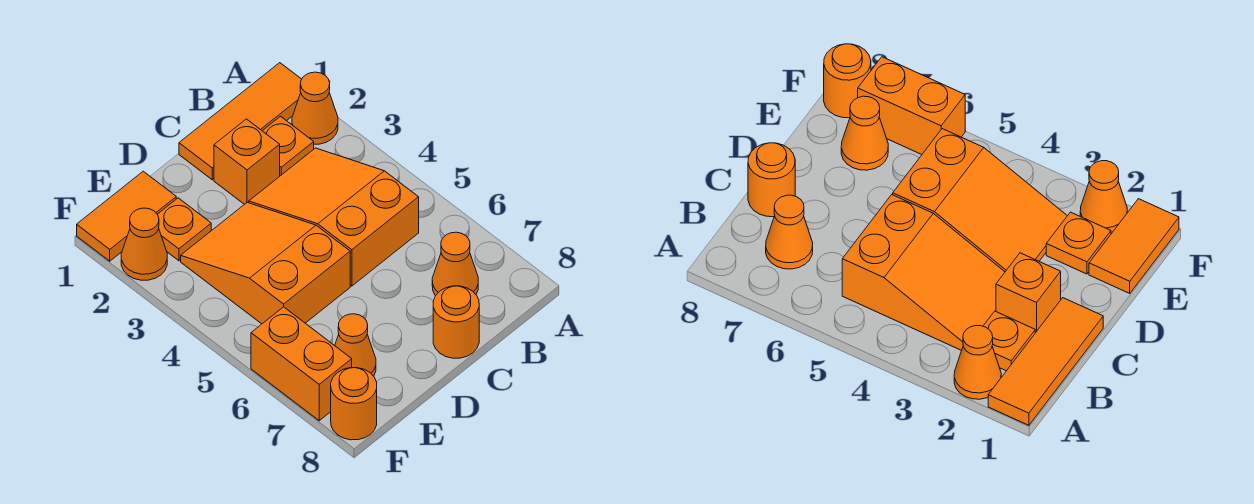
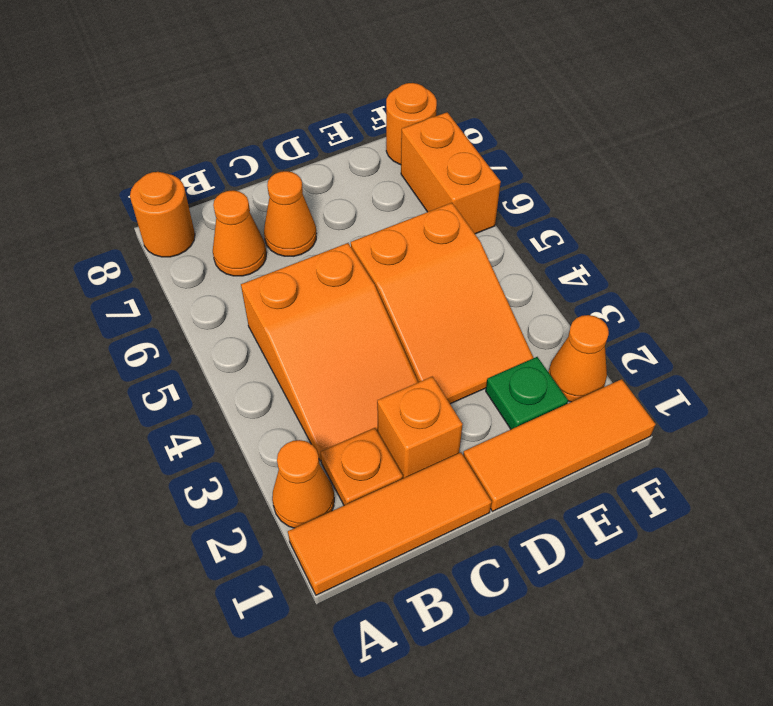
orange 1x1 round brick [433,286,479,358] -> orange 1x1 round brick moved to [130,172,195,257]
orange 1x2 tile [77,171,176,261] -> orange 1x3 tile [463,379,655,511]
orange 1x1 plate [157,198,211,261] -> green 1x1 plate [486,357,568,429]
orange 1x1 cone [335,314,376,376] -> orange 1x1 cone moved to [264,171,316,256]

